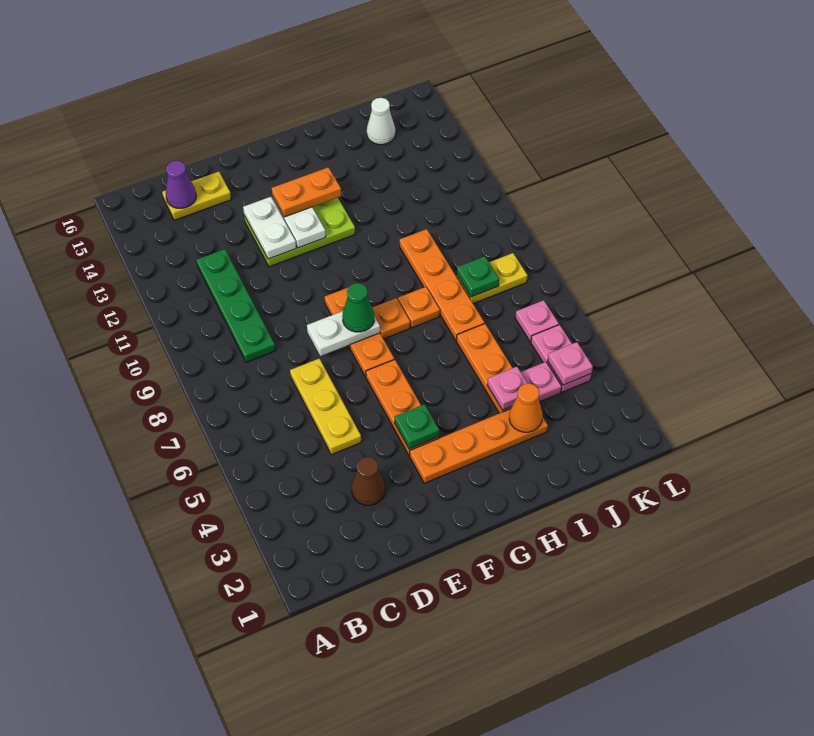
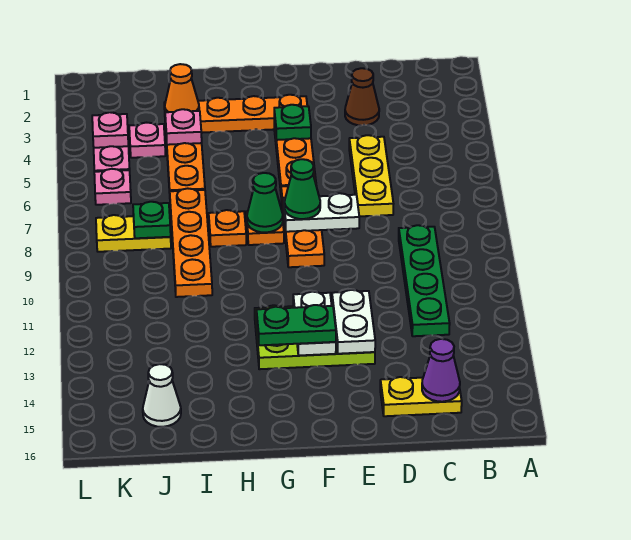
orange 1x2 plate [272,167,341,217] -> green 1x2 plate [257,305,336,345]
none -> green 1x1 cone [247,173,283,233]

